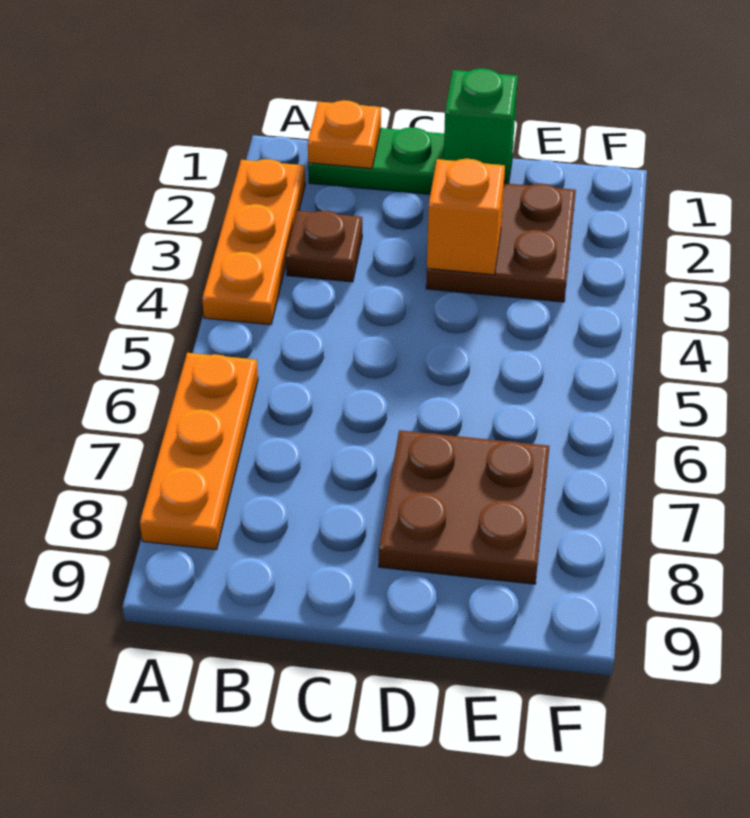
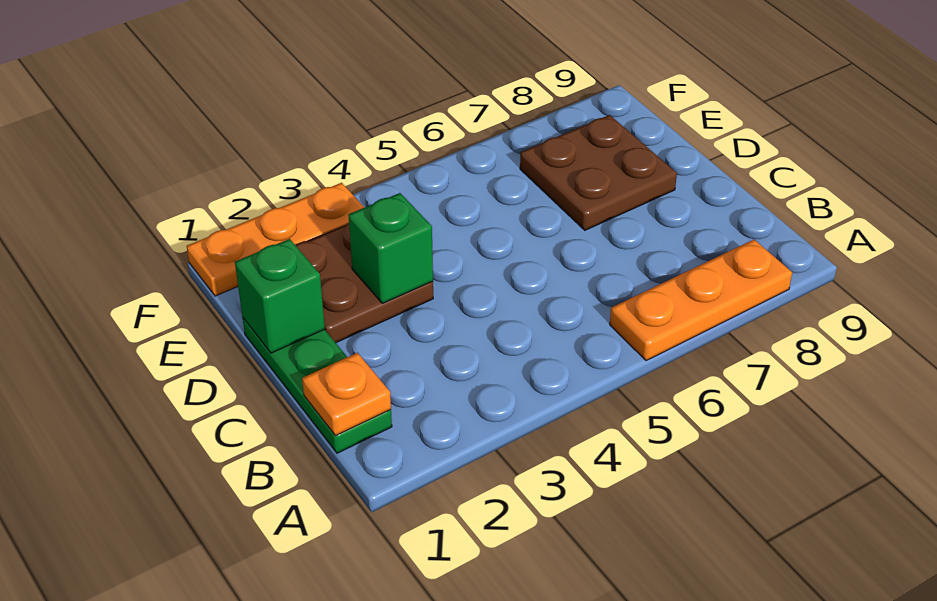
orange 1x3 plate [202,159,305,325] -> orange 1x3 plate moved to [187,183,364,296]
brown 1x1 plate [286,211,362,282] -> none
orange 1x1 brick [427,159,505,275] -> green 1x1 brick [349,193,433,303]

